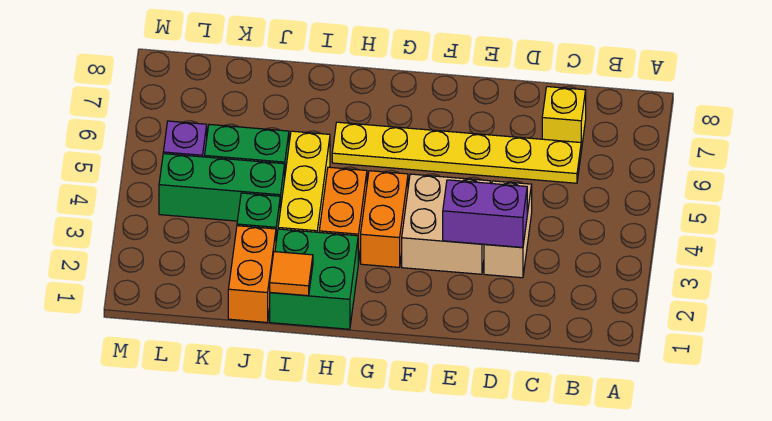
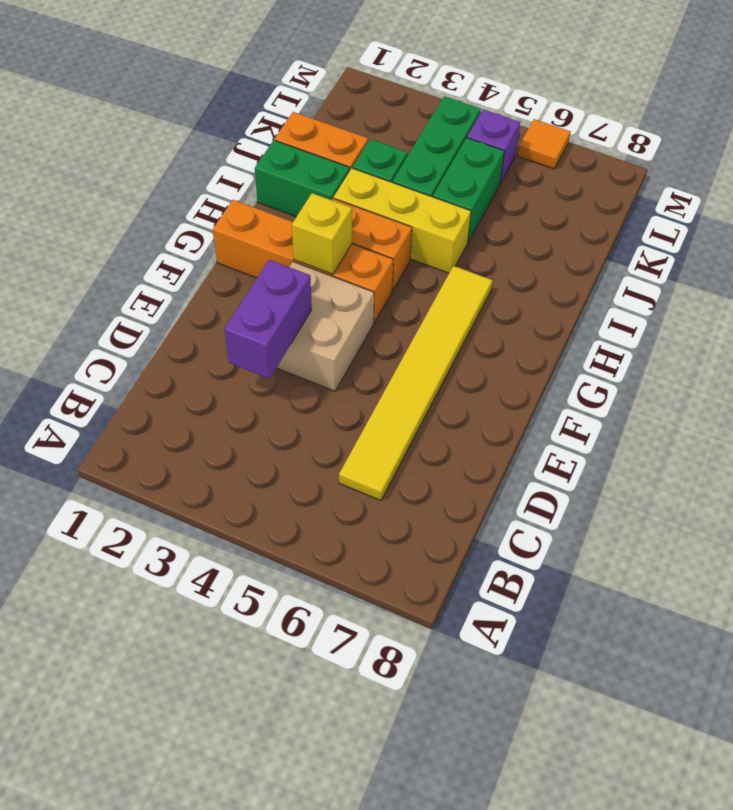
yellow 1x6 plate [332,122,581,183] -> yellow 1x6 tile [339,266,492,501]
yellow 1x1 brick [542,87,586,150] -> yellow 1x1 brick moved to [292,193,352,274]
tan 1x2 brick [484,181,532,278] -> none
orange 1x2 brick [361,171,408,267] -> orange 1x4 brick [213,200,393,323]
green 2x2 brick [270,229,358,329] -> green 1x2 brick [255,140,350,217]
orange 1x1 tile [270,252,313,296] -> orange 1x1 tile moved to [518,119,571,169]

